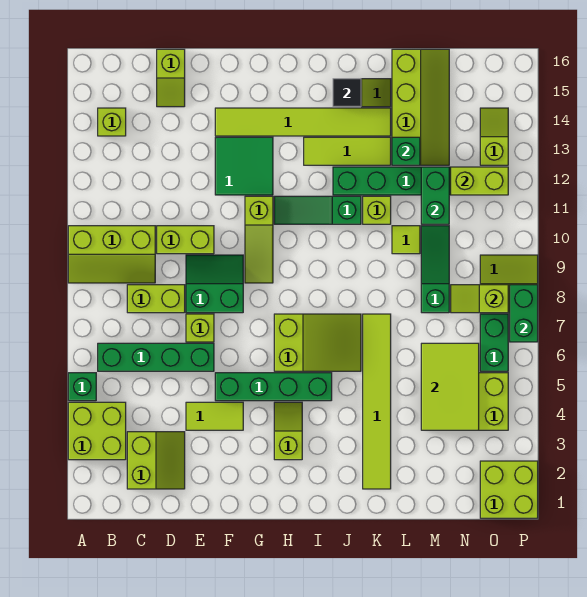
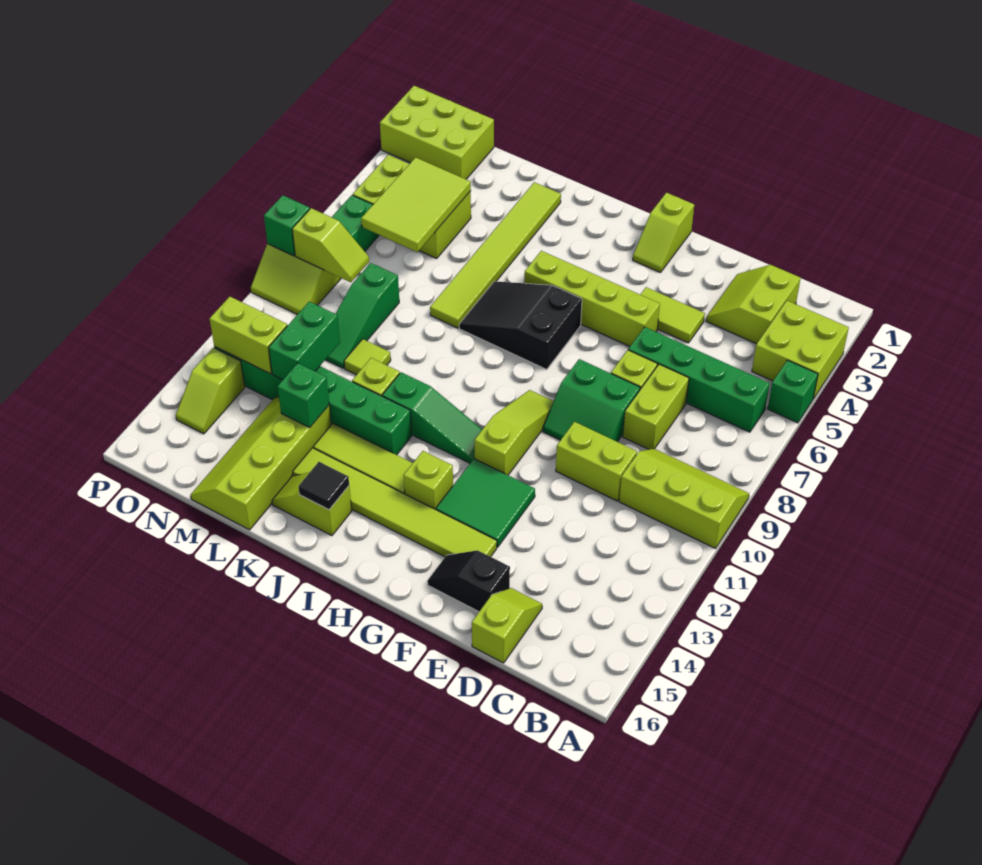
lime 1x1 brick [98,108,126,136] -> lime 1x1 brick moved to [404,451,453,510]
lime 1x2 brick [127,285,185,313] -> lime 1x2 brick turned to [623,364,689,449]
none -> black 1x2 slope [427,550,510,612]
green 1x4 brick [215,373,332,401] -> lime 1x4 brick [524,251,660,346]
lime 1x2 slope [274,402,302,460] -> lime 1x2 slope moved to [633,193,694,272]
lime 2x3 slope [274,314,361,371] -> black 2x3 slope [459,281,582,369]
lime 2x2 brick [480,461,538,518] -> lime 2x3 brick [380,86,494,179]
green 1x2 brick [510,285,538,342] -> green 1x1 brick [264,195,310,256]

